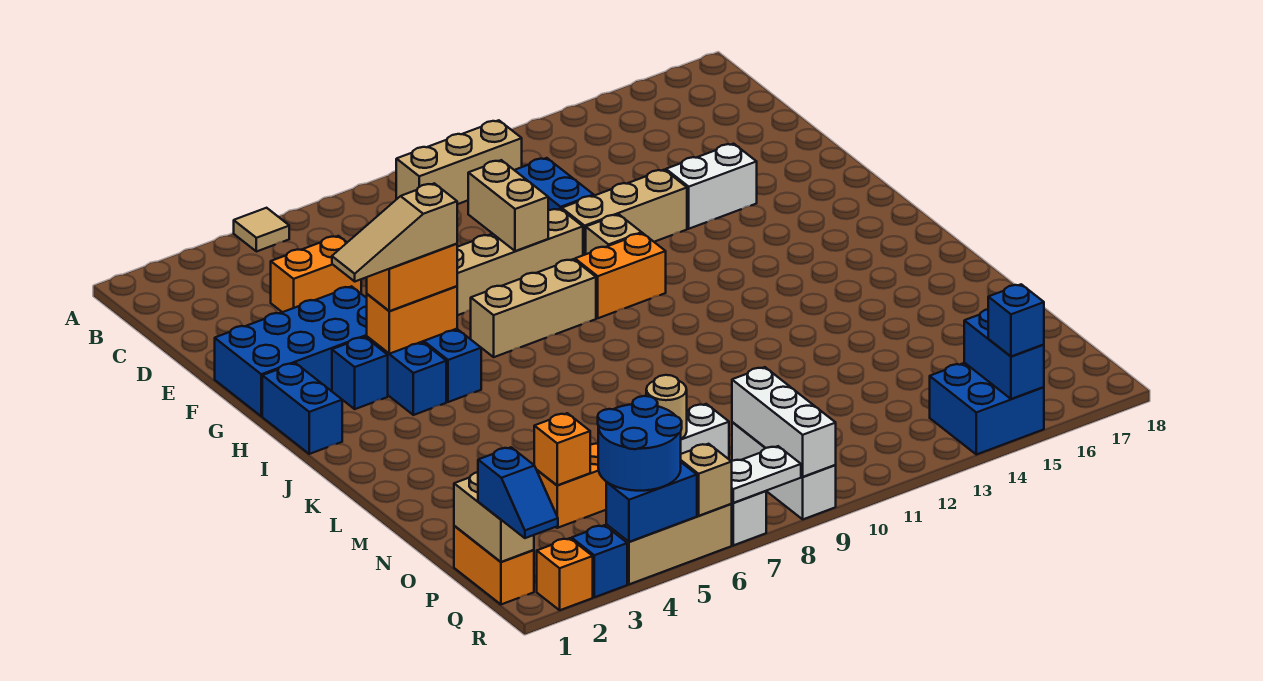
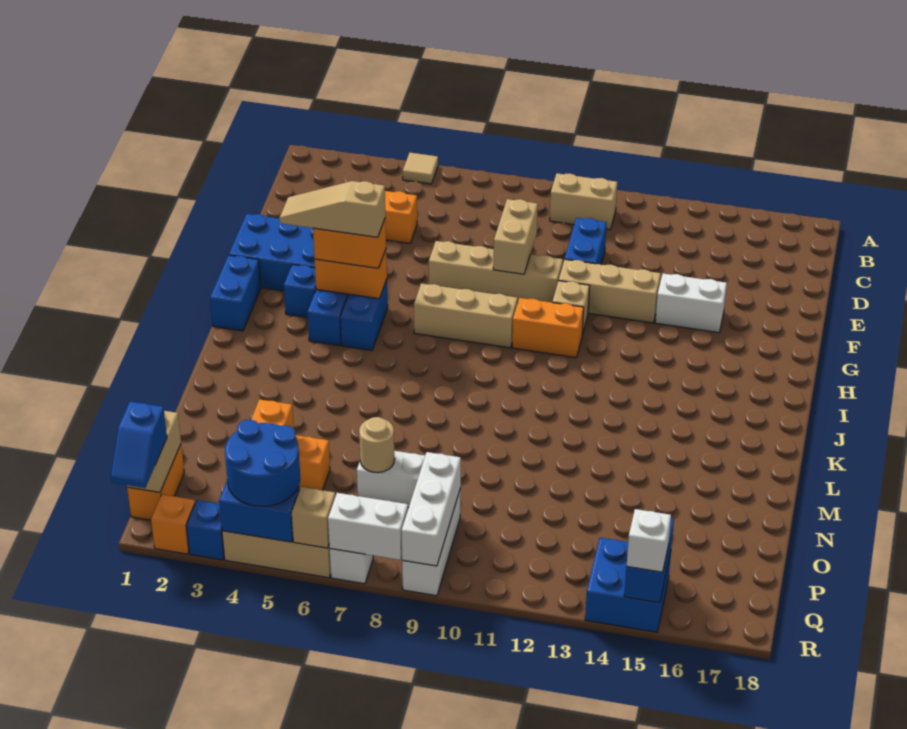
tan 1x3 brick [396,120,522,204] -> tan 1x2 brick [550,173,617,230]
white 1x2 plate [731,446,801,503] -> white 1x2 brick [328,493,408,560]
blue 1x1 brick [988,284,1044,356] -> white 1x1 brick [627,509,671,572]

